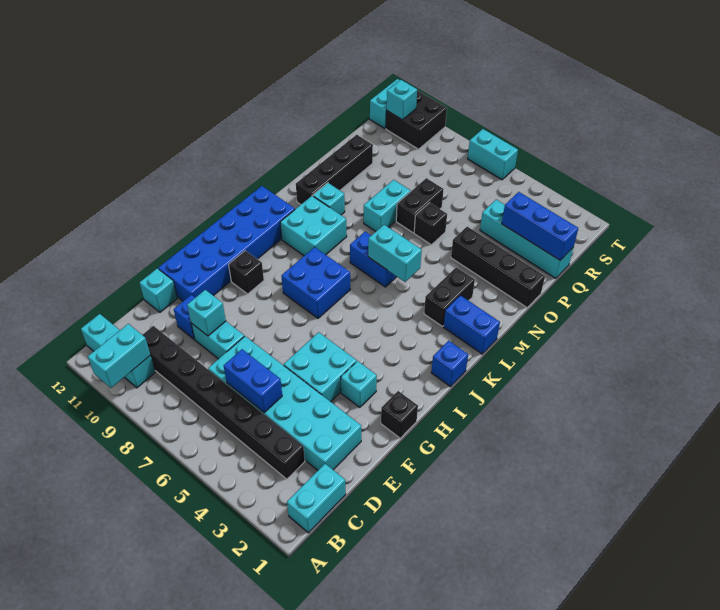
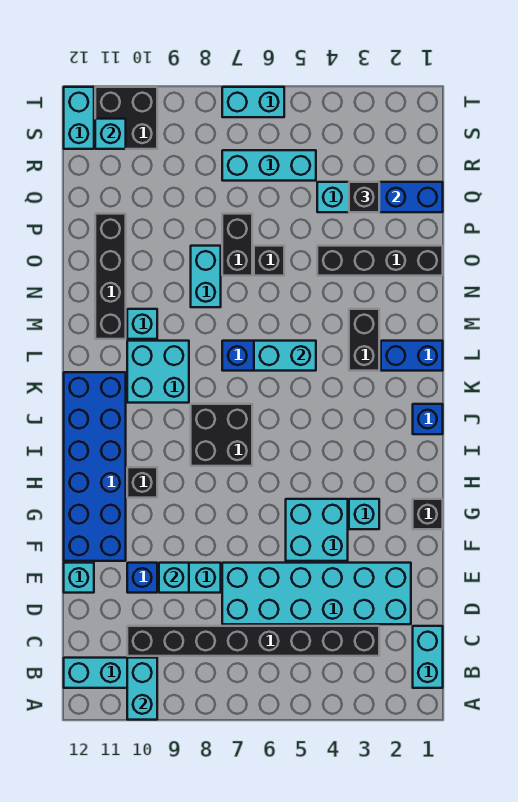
blue 1x2 brick [224,349,282,412] -> none
blue 2x2 brick [282,247,350,318] -> black 2x2 brick [191,404,252,466]
none -> black 1x1 brick [349,182,379,212]
none -> cyan 1x3 brick [222,150,316,181]

